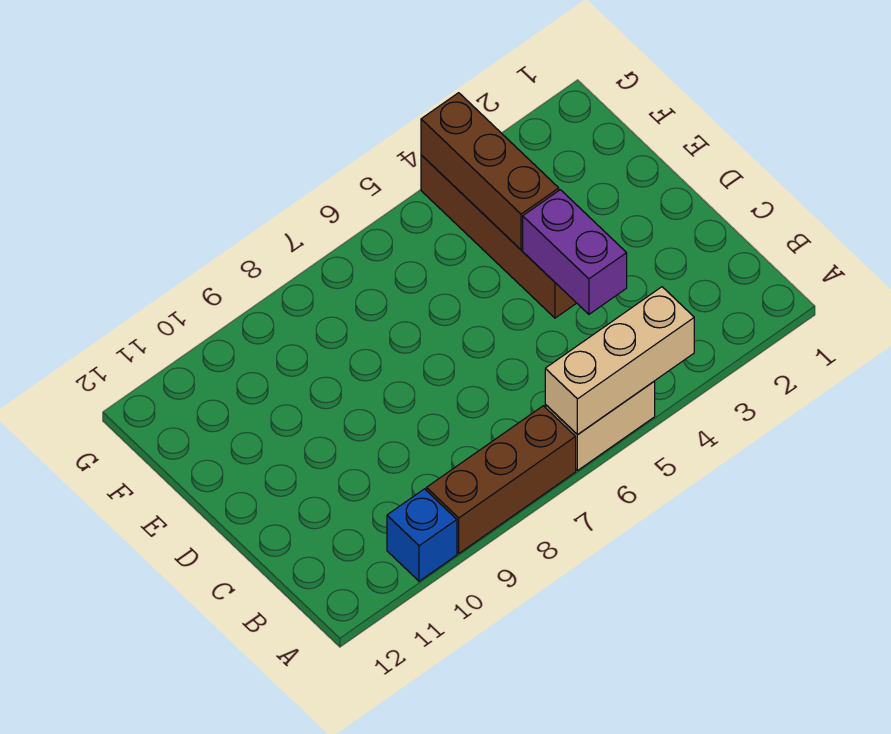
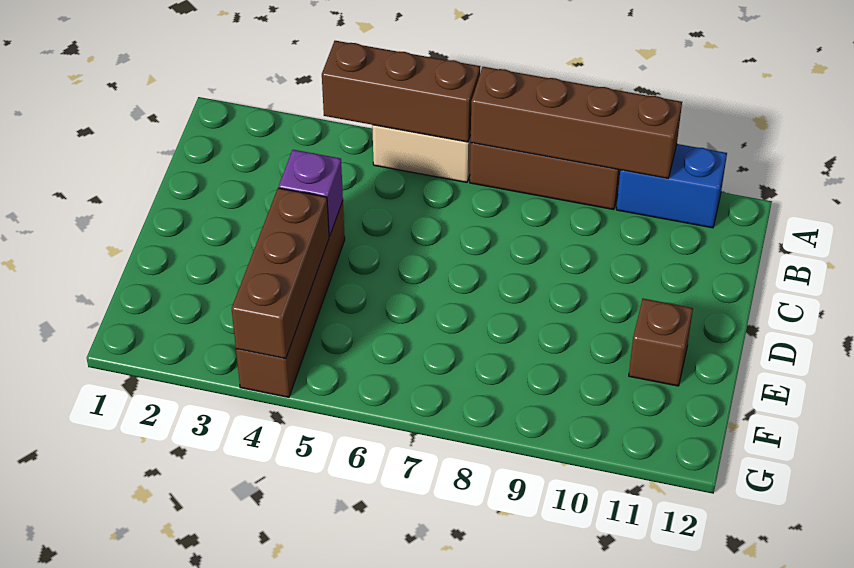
tan 1x3 brick [545,287,694,435] -> brown 1x3 brick [322,41,480,142]
none -> brown 1x4 brick [470,67,682,178]
blue 1x1 brick [387,489,457,581] -> blue 1x2 brick [616,144,727,228]
purple 1x2 brick [523,190,627,314] -> purple 1x1 brick [279,150,343,236]
none -> brown 1x1 brick [629,299,693,386]

